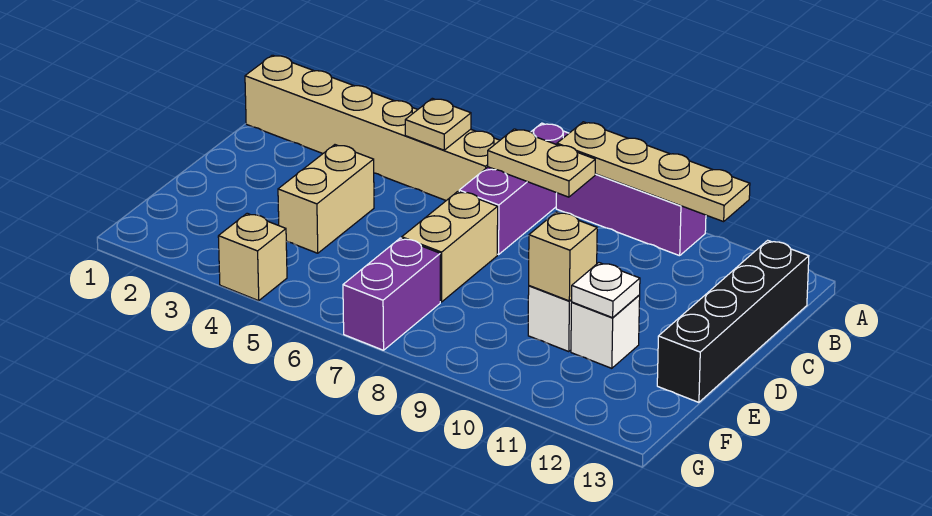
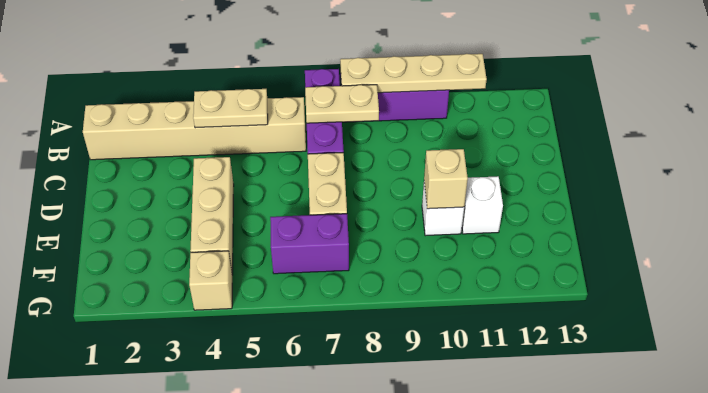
tan 1x1 plate [405,98,471,150] -> tan 1x2 plate [193,89,268,128]
black 1x4 brick [657,240,809,402] -> none
tan 1x2 brick [278,145,374,253] -> tan 1x3 brick [190,157,234,275]
white 1x1 plate [572,263,640,318] -> none
purple 1x2 brick [343,238,440,350] -> purple 1x2 brick turned to [270,214,349,274]

